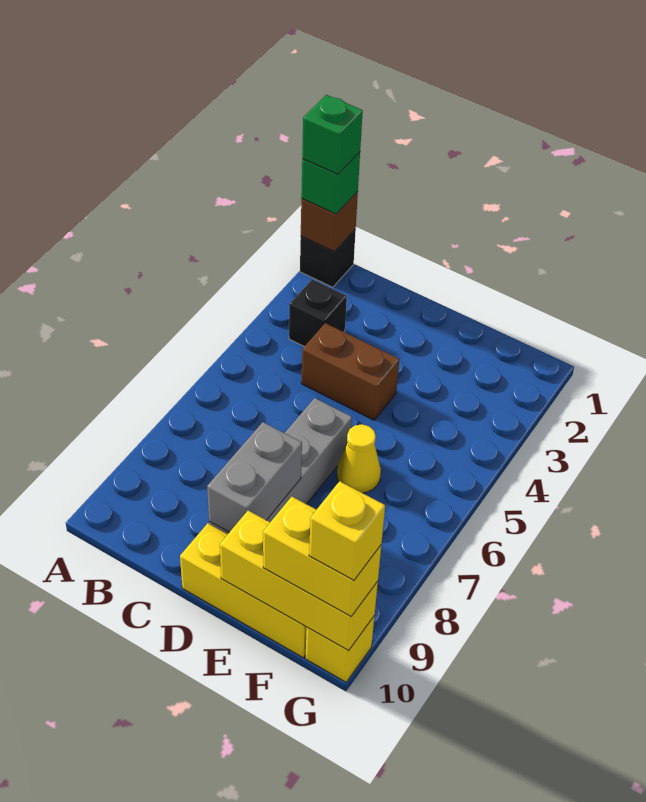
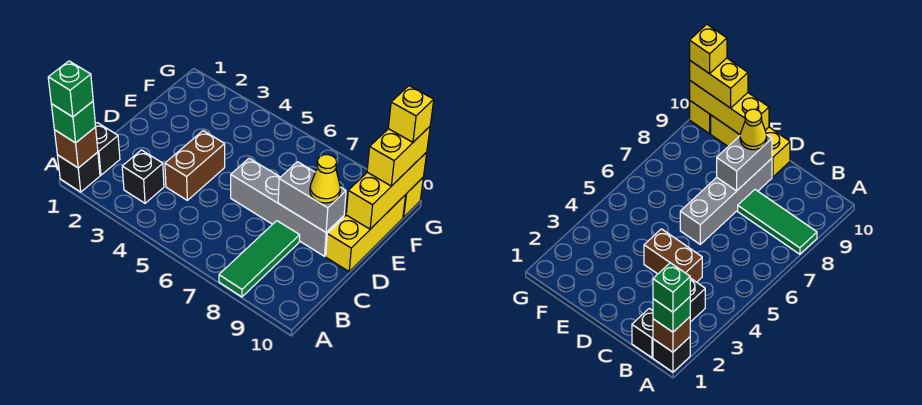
none -> green 1x3 tile [219,221,300,297]
none -> black 1x1 brick [95,123,120,175]
yellow 1x1 cone [337,424,381,493] -> yellow 1x1 cone moved to [310,155,340,203]

